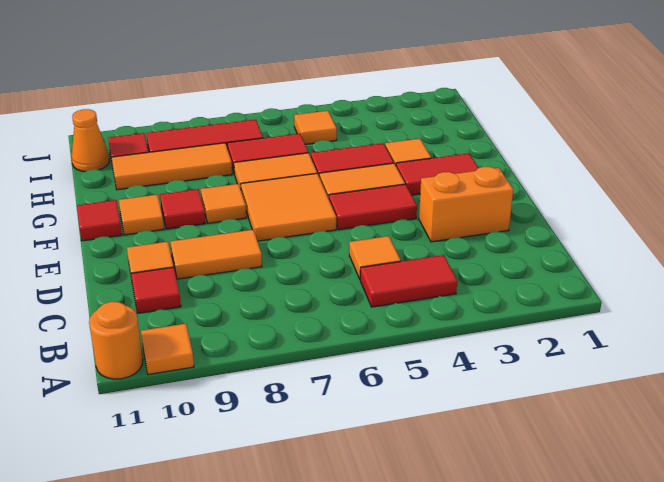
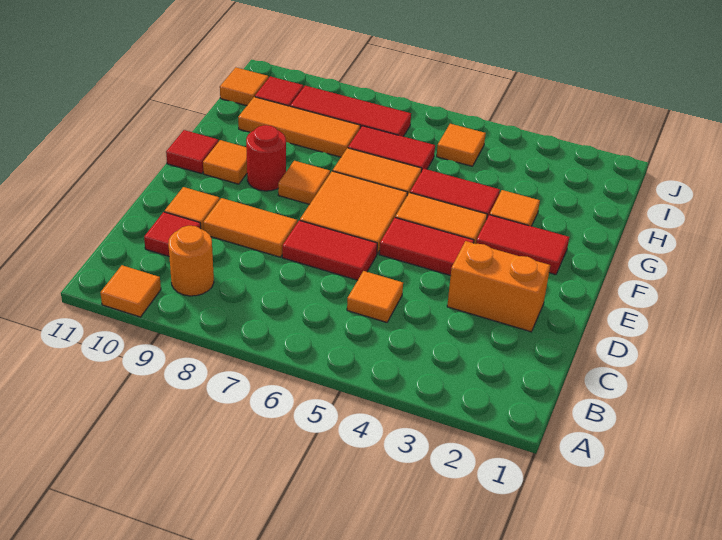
orange 1x1 round brick [89,302,143,379] -> orange 1x1 round brick moved to [168,226,214,296]
red 1x2 tile [360,255,457,307] -> red 1x2 tile moved to [282,220,377,280]
red 1x1 tile [160,189,205,229] -> red 1x1 round brick [246,125,286,191]
orange 1x1 cone [71,109,109,172] -> orange 1x1 tile [220,67,268,106]

